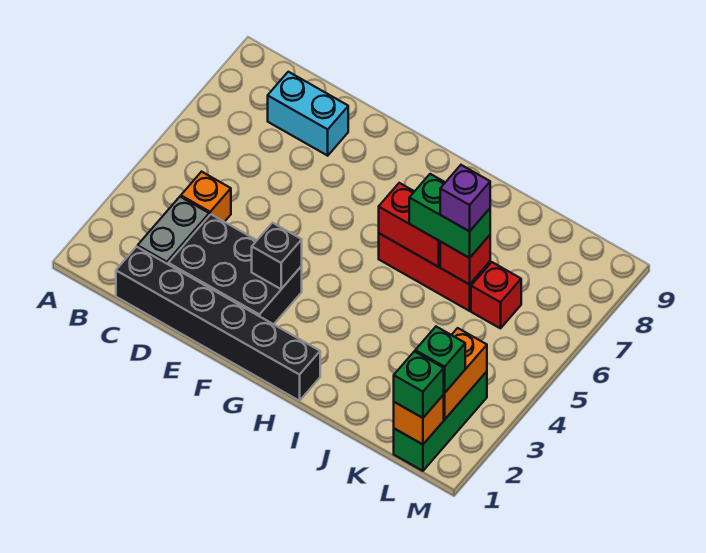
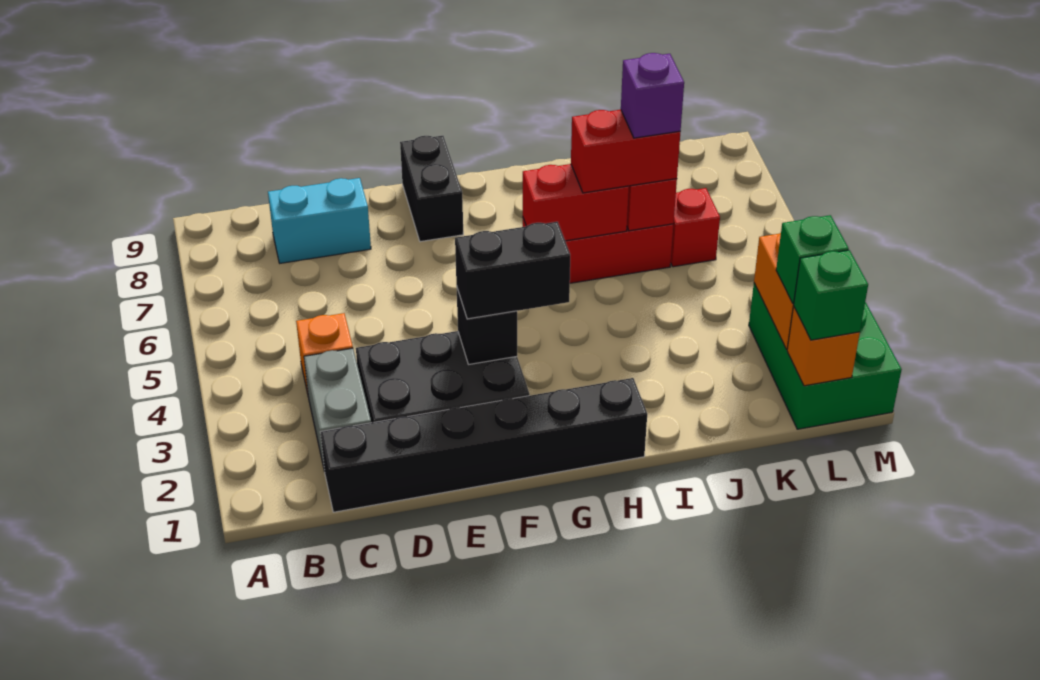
none -> black 1x2 brick [455,222,570,319]
none -> black 1x2 brick [400,136,463,242]
green 1x2 brick [409,174,490,258] -> red 1x2 brick [571,110,680,193]
green 1x3 brick [394,372,487,471] -> green 2x3 brick [749,283,902,429]

